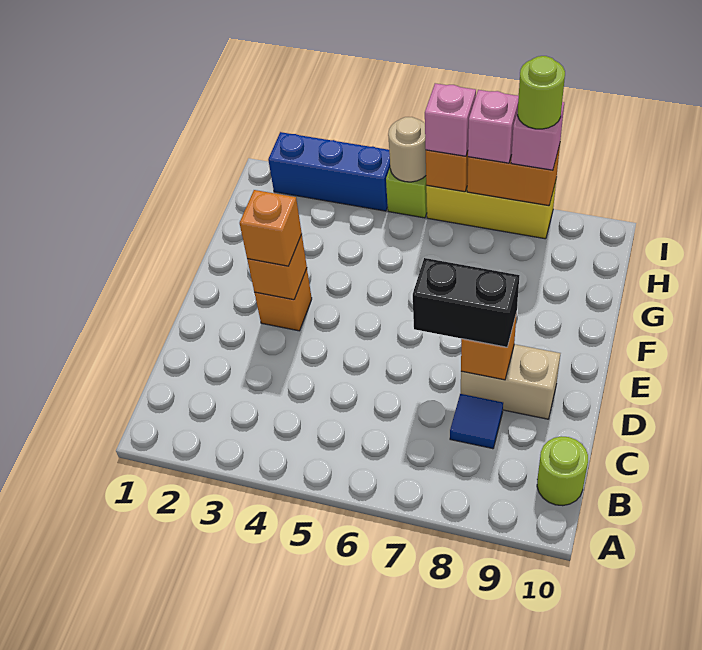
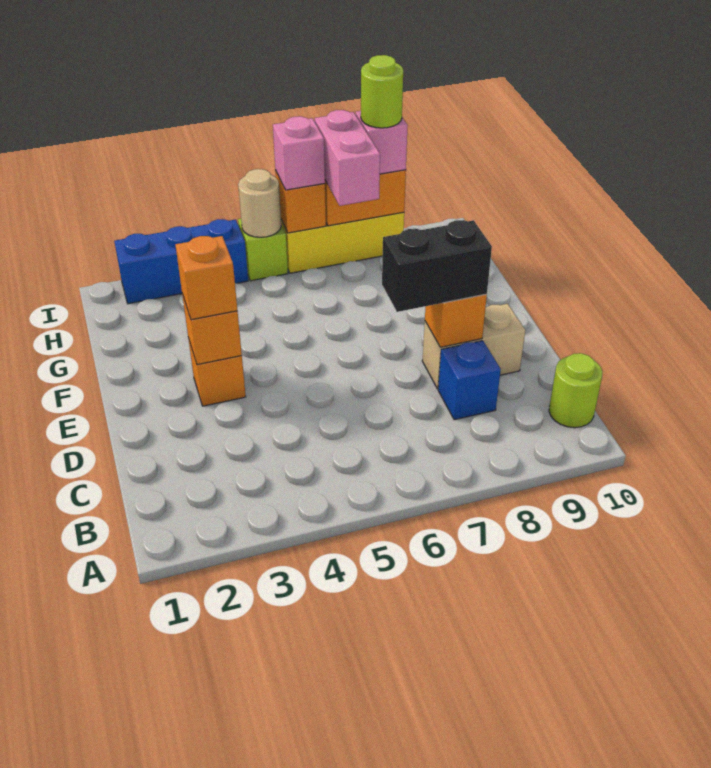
blue 1x1 tile [450,394,503,449] -> blue 1x1 brick [438,341,501,420]
pink 1x1 brick [468,90,519,163] -> pink 1x2 brick [315,110,380,206]

